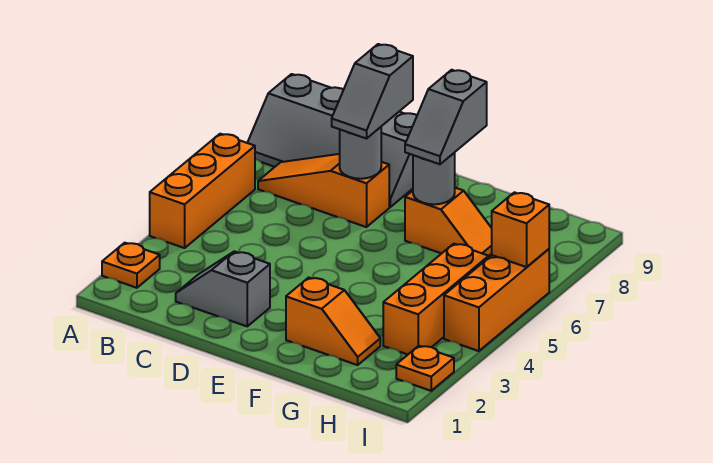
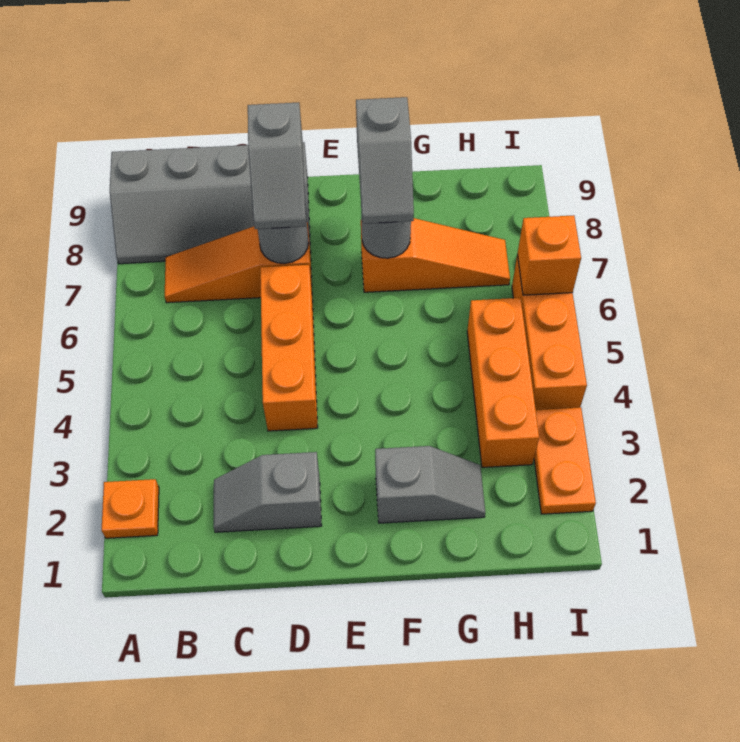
orange 1x3 brick [150,134,255,248] -> orange 1x3 brick moved to [260,265,318,431]
orange 1x2 slope [286,277,380,365] -> grey 1x2 slope [375,446,485,523]
orange 1x2 slope [405,188,492,256] -> orange 1x3 slope [361,218,510,292]
orange 1x1 plate [396,346,454,391] -> orange 1x2 plate [534,407,596,514]

